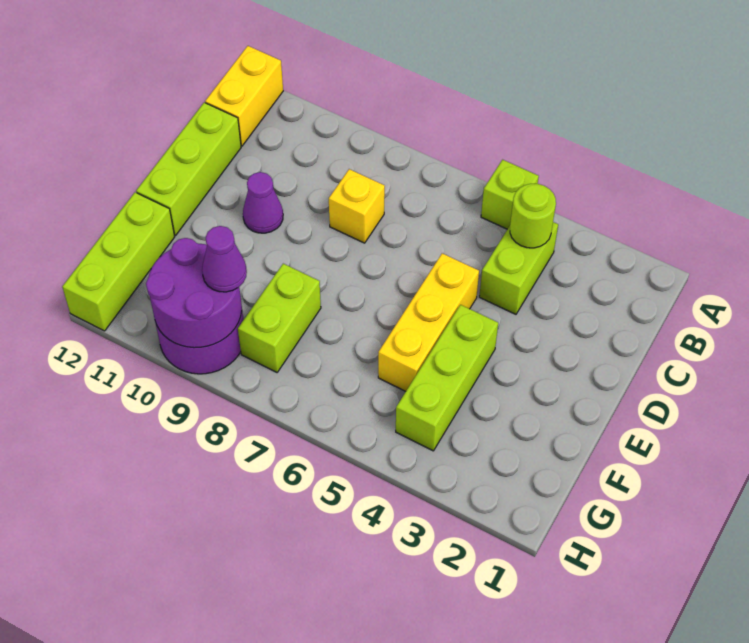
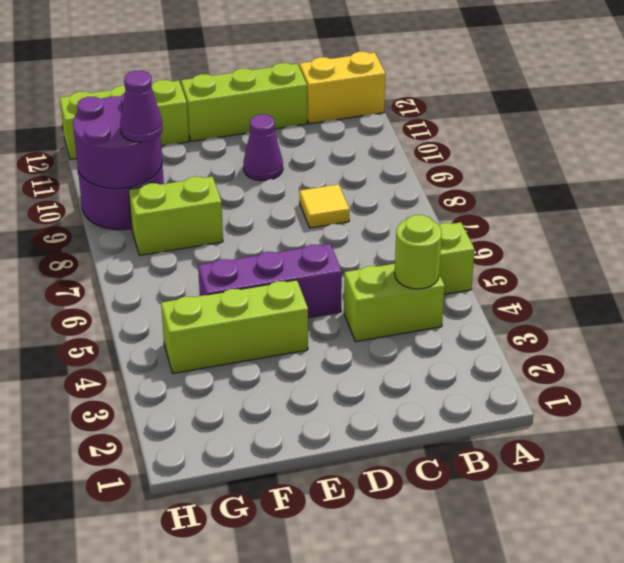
yellow 1x1 brick [329,169,385,243] -> yellow 1x1 tile [300,184,349,228]
yellow 1x3 brick [378,253,479,391] -> purple 1x3 brick [198,244,342,318]

